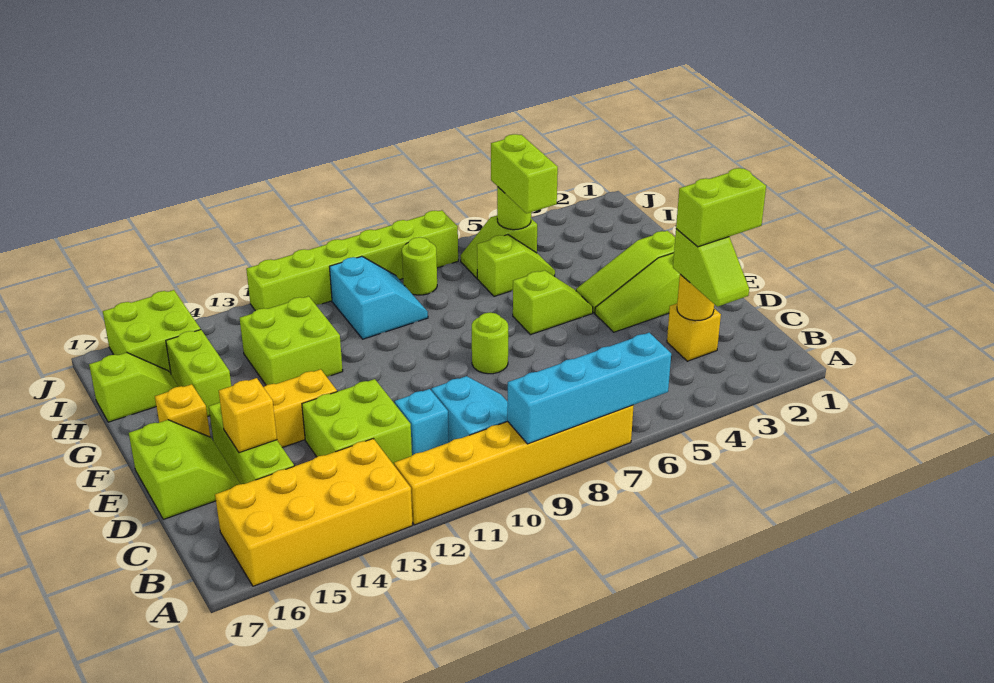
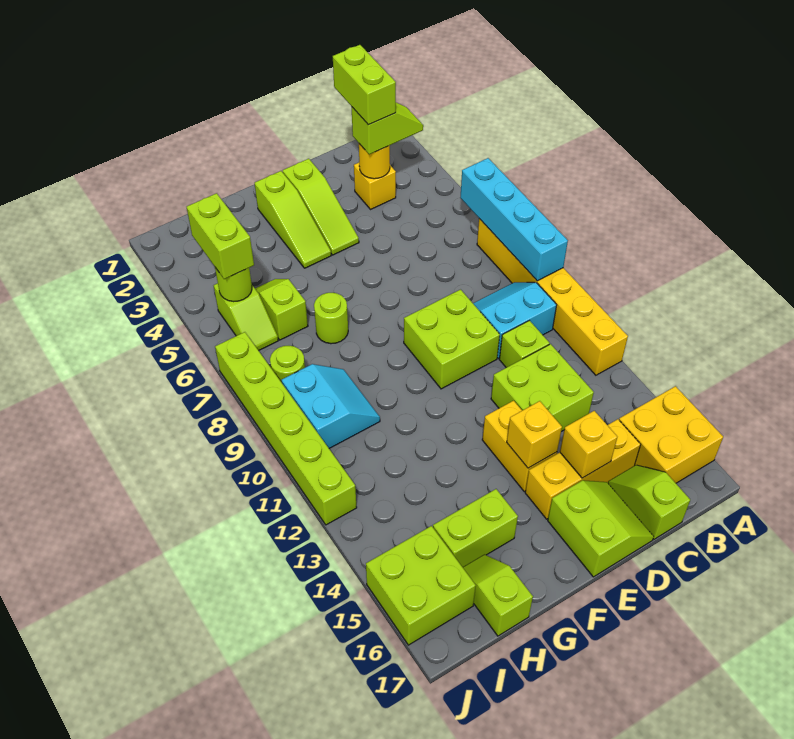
yellow 2x4 brick [215,439,413,586] -> yellow 2x2 brick [619,386,723,483]
cyan 1x1 brick [394,389,449,455] -> lime 1x1 brick [499,321,550,368]
lime 1x3 brick [209,403,294,484] -> yellow 1x3 brick [525,419,641,519]
lime 2x2 slope [129,420,240,519] -> lime 2x2 slope turned to [548,480,654,577]
lime 1x1 round brick [472,313,508,374] -> lime 1x1 round brick moved to [314,293,348,344]
lime 1x2 slope [513,270,593,335] -> lime 1x2 slope moved to [608,465,690,539]
yellow 1x1 brick [155,384,210,437] -> yellow 1x1 brick moved to [507,401,562,468]
lime 2x2 brick [240,296,343,385] -> lime 2x2 brick moved to [404,290,500,389]
lime 1x2 brick [491,134,558,213] -> lime 1x2 brick turned to [187,193,254,279]
cyan 2x2 slope [330,256,428,339] -> cyan 2x2 slope turned to [282,364,380,448]

